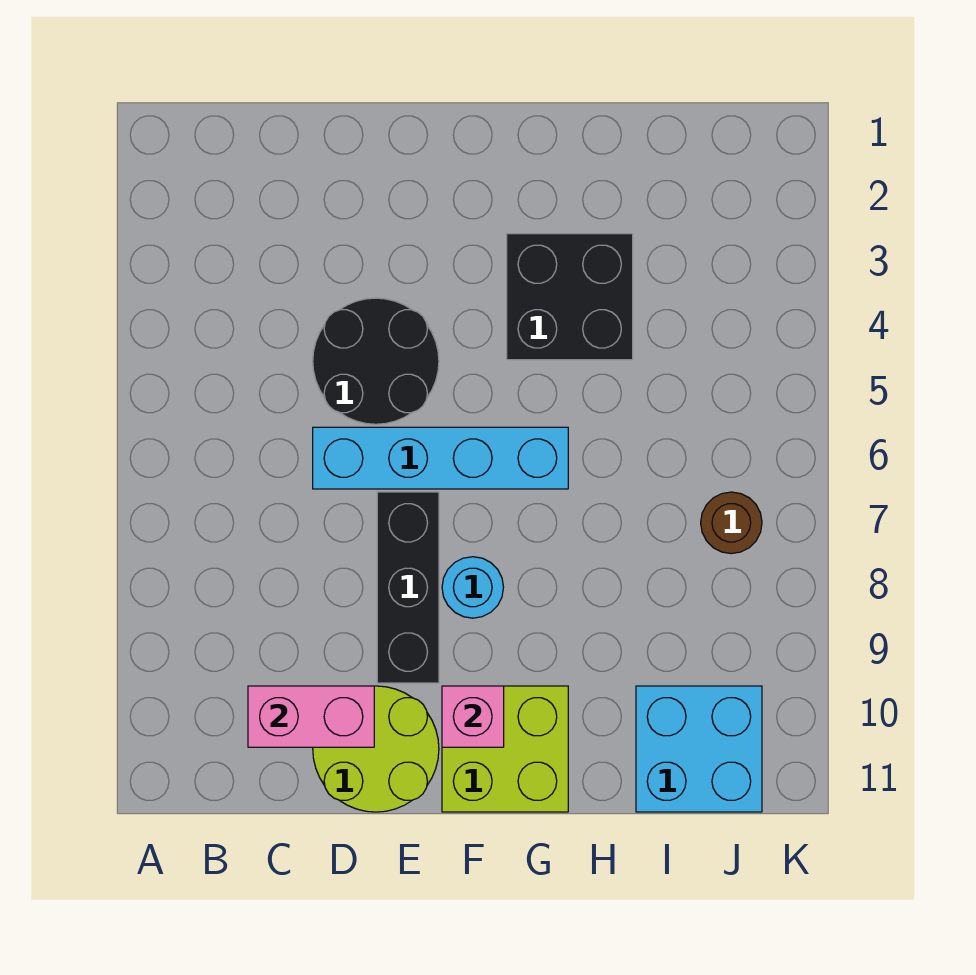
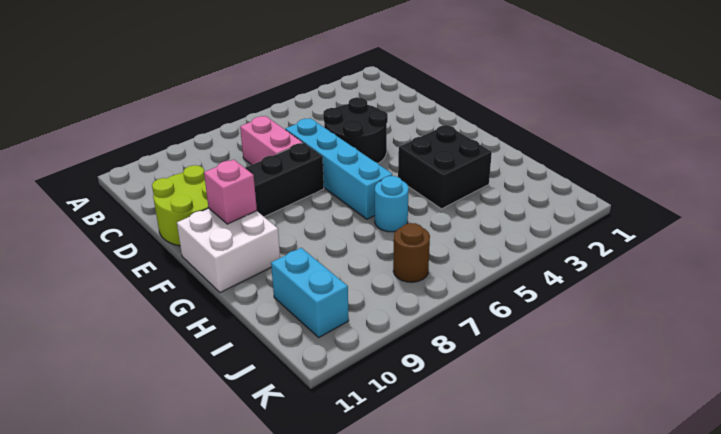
pink 1x2 brick [248,686,374,747] -> pink 1x2 brick moved to [240,116,302,165]
cyan 1x1 round brick [442,557,504,618] -> cyan 1x1 round brick moved to [375,176,409,232]
lime 2x2 brick [442,686,568,812] -> white 2x2 brick [177,208,280,293]
cyan 2x2 brick [636,686,762,812] -> cyan 1x2 brick [271,248,349,337]

